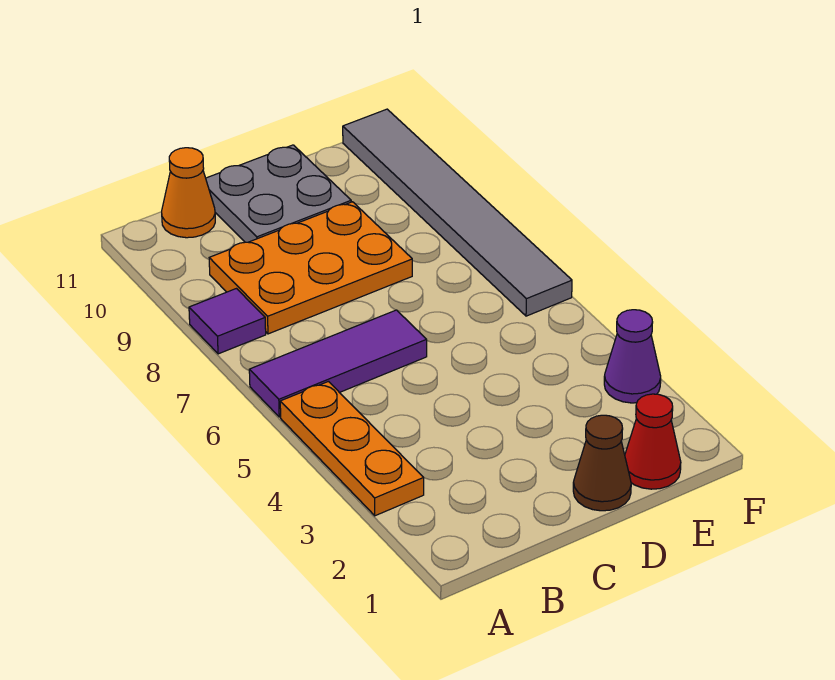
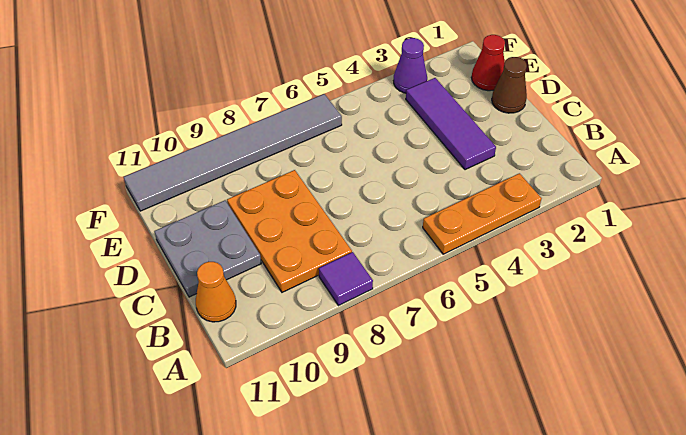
purple 1x3 tile [249,310,427,417] -> purple 1x3 tile moved to [406,78,496,170]

